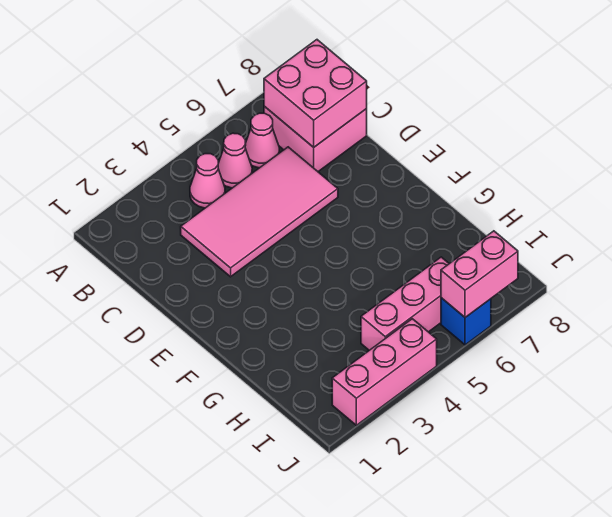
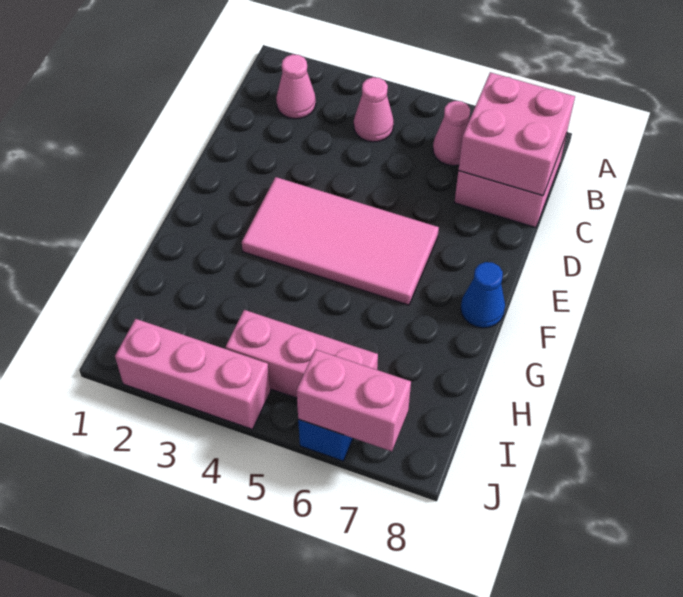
pink 1x1 cone [218,133,252,188] -> pink 1x1 cone moved to [276,54,316,119]
pink 2x4 tile [181,147,338,277] -> pink 2x4 tile moved to [242,177,439,305]
none -> blue 1x1 cone [461,262,505,328]

